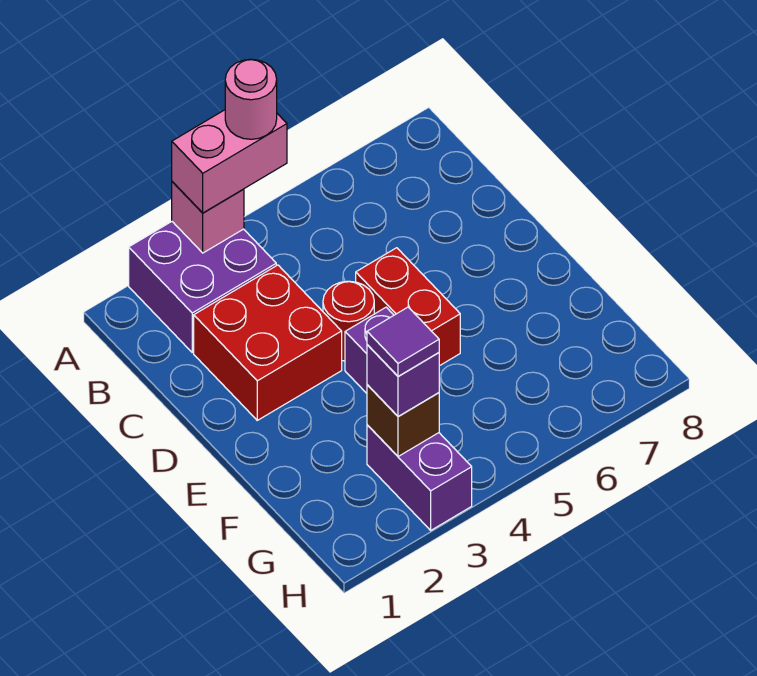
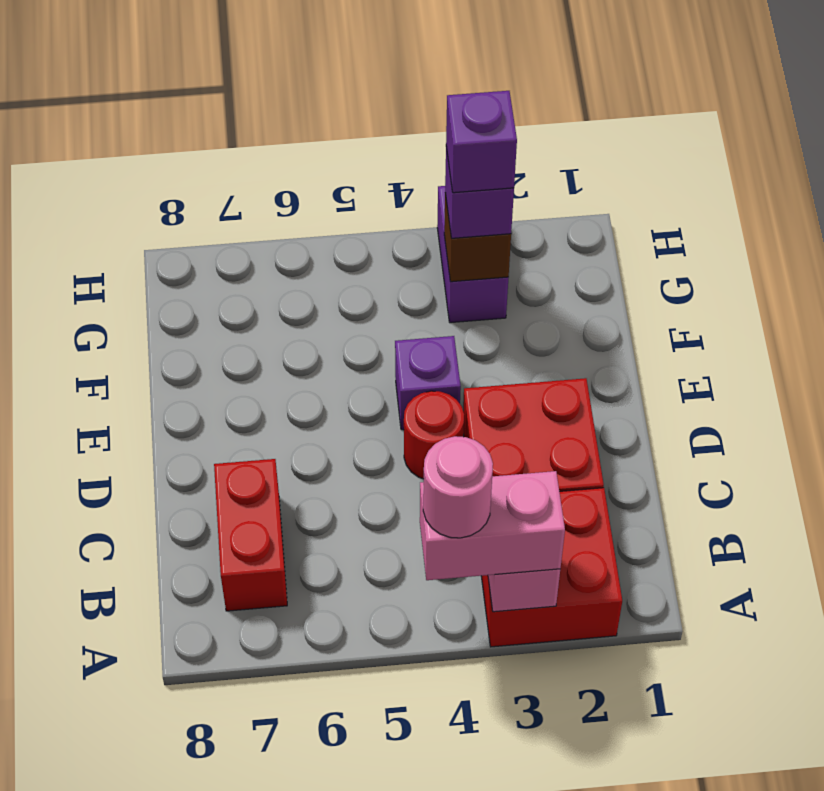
purple 2x2 brick [129,222,276,352] -> red 2x2 brick [481,488,622,647]
red 1x2 brick [356,248,460,366] -> red 1x2 brick moved to [214,459,287,611]
purple 1x1 tile [367,307,439,376] -> purple 1x1 brick [446,91,517,193]

